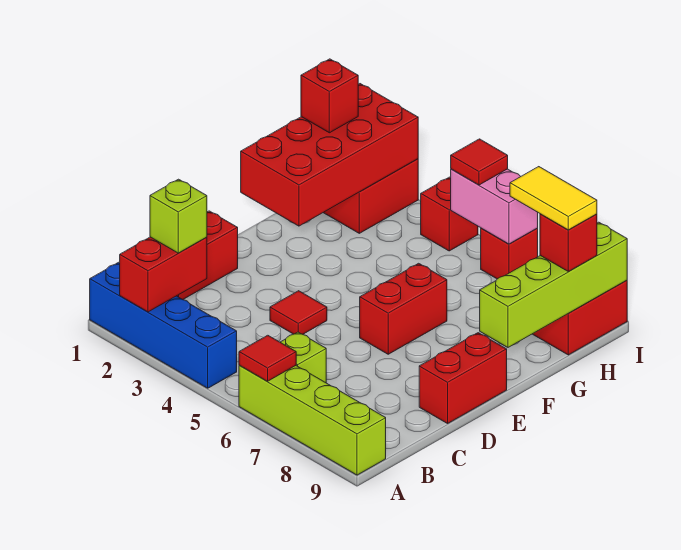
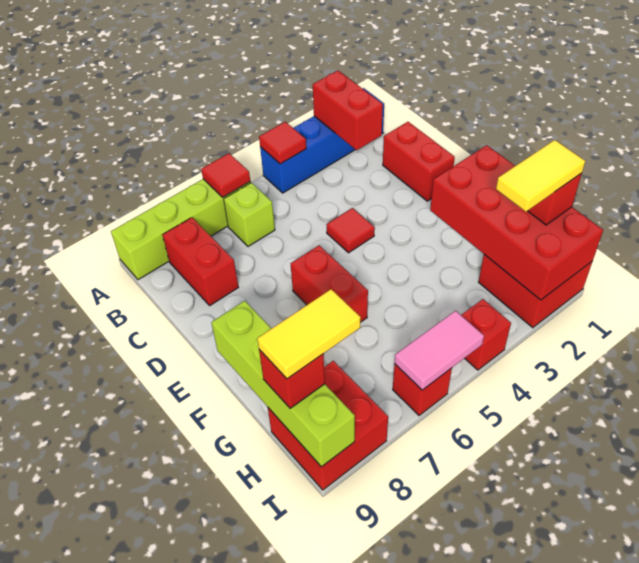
lime 1x1 brick [150,179,207,253] -> none
red 1x2 brick [419,333,507,424] -> red 1x2 brick moved to [163,218,238,305]
none -> yellow 1x2 tile [496,140,585,212]
pink 1x2 brick [451,169,538,244] -> pink 1x2 tile [395,311,484,390]
red 1x1 tile [451,139,508,185] -> red 1x1 tile moved to [259,122,306,164]

